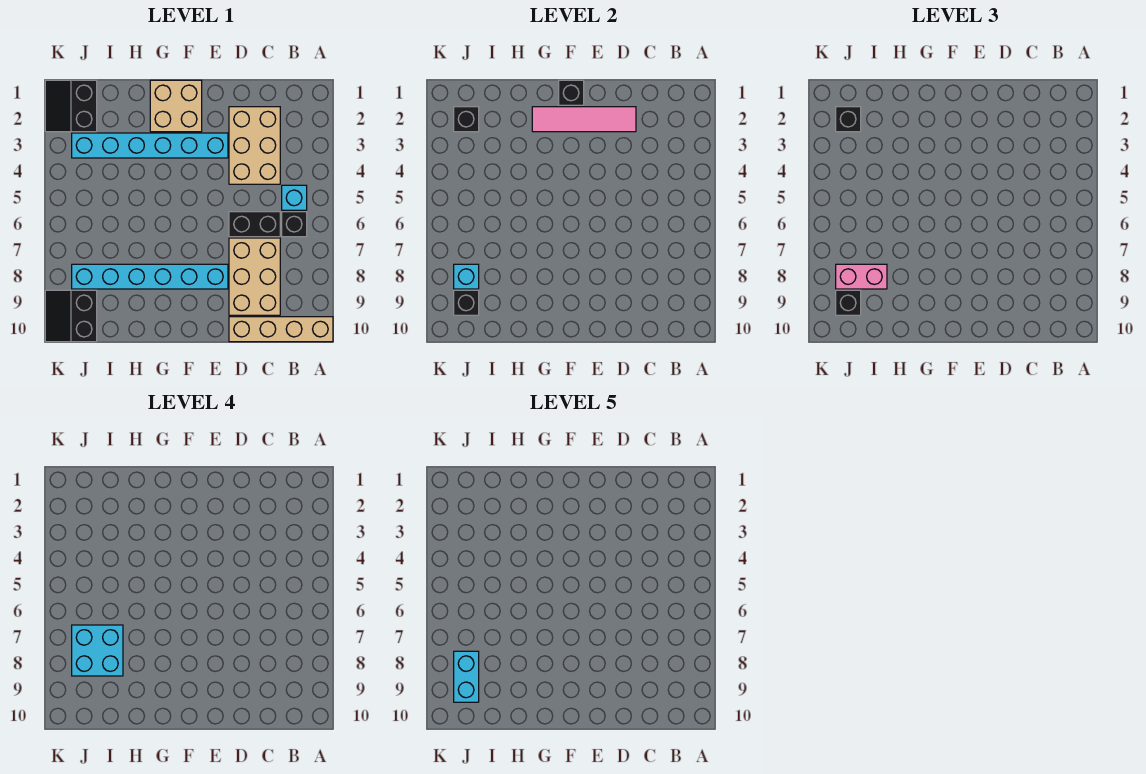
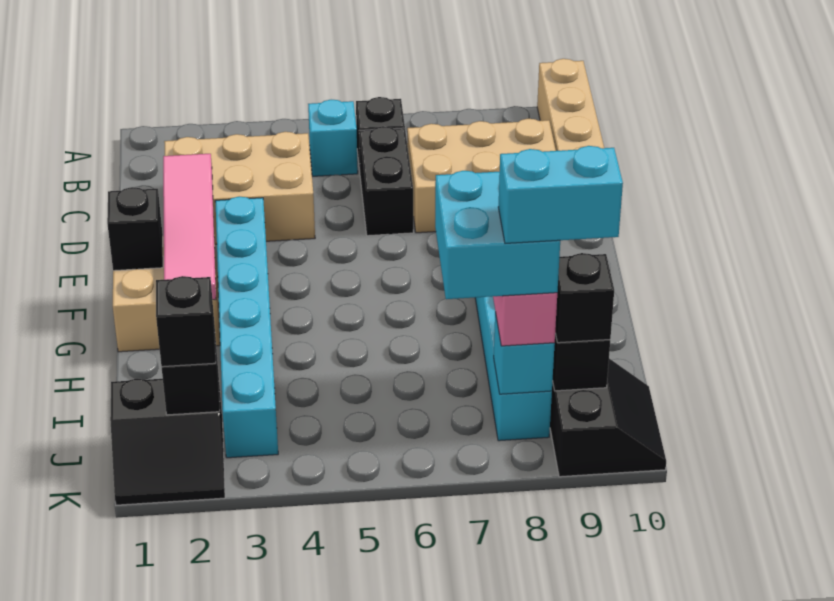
black 2x2 slope [45,290,97,342] -> black 2x2 slope turned to [550,359,666,477]

